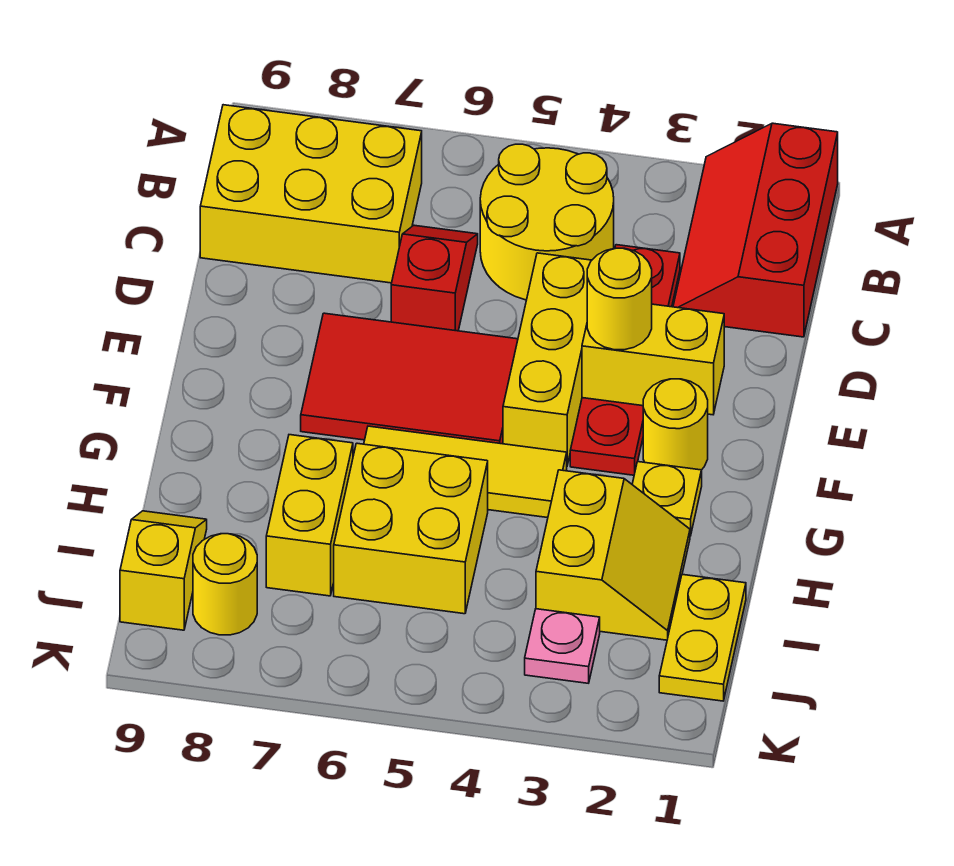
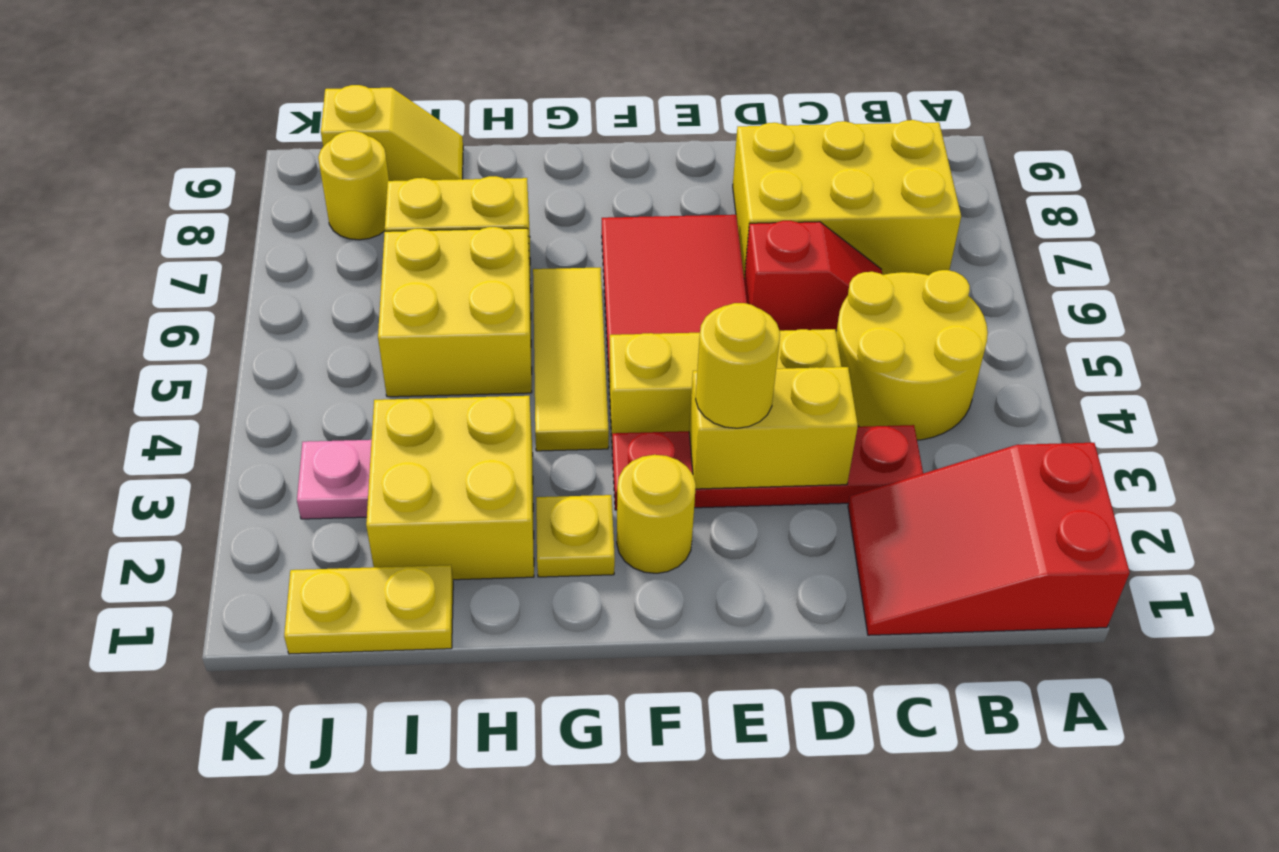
red 2x3 slope [673,123,838,337] -> red 2x3 slope turned to [848,443,1130,635]
yellow 2x3 brick [200,105,422,283] -> yellow 2x3 brick turned to [733,120,961,278]
yellow 1x2 brick [582,304,724,415] -> yellow 1x2 brick turned to [689,367,858,489]
yellow 2x2 slope [536,470,690,640] -> yellow 2x2 brick [366,396,534,580]

